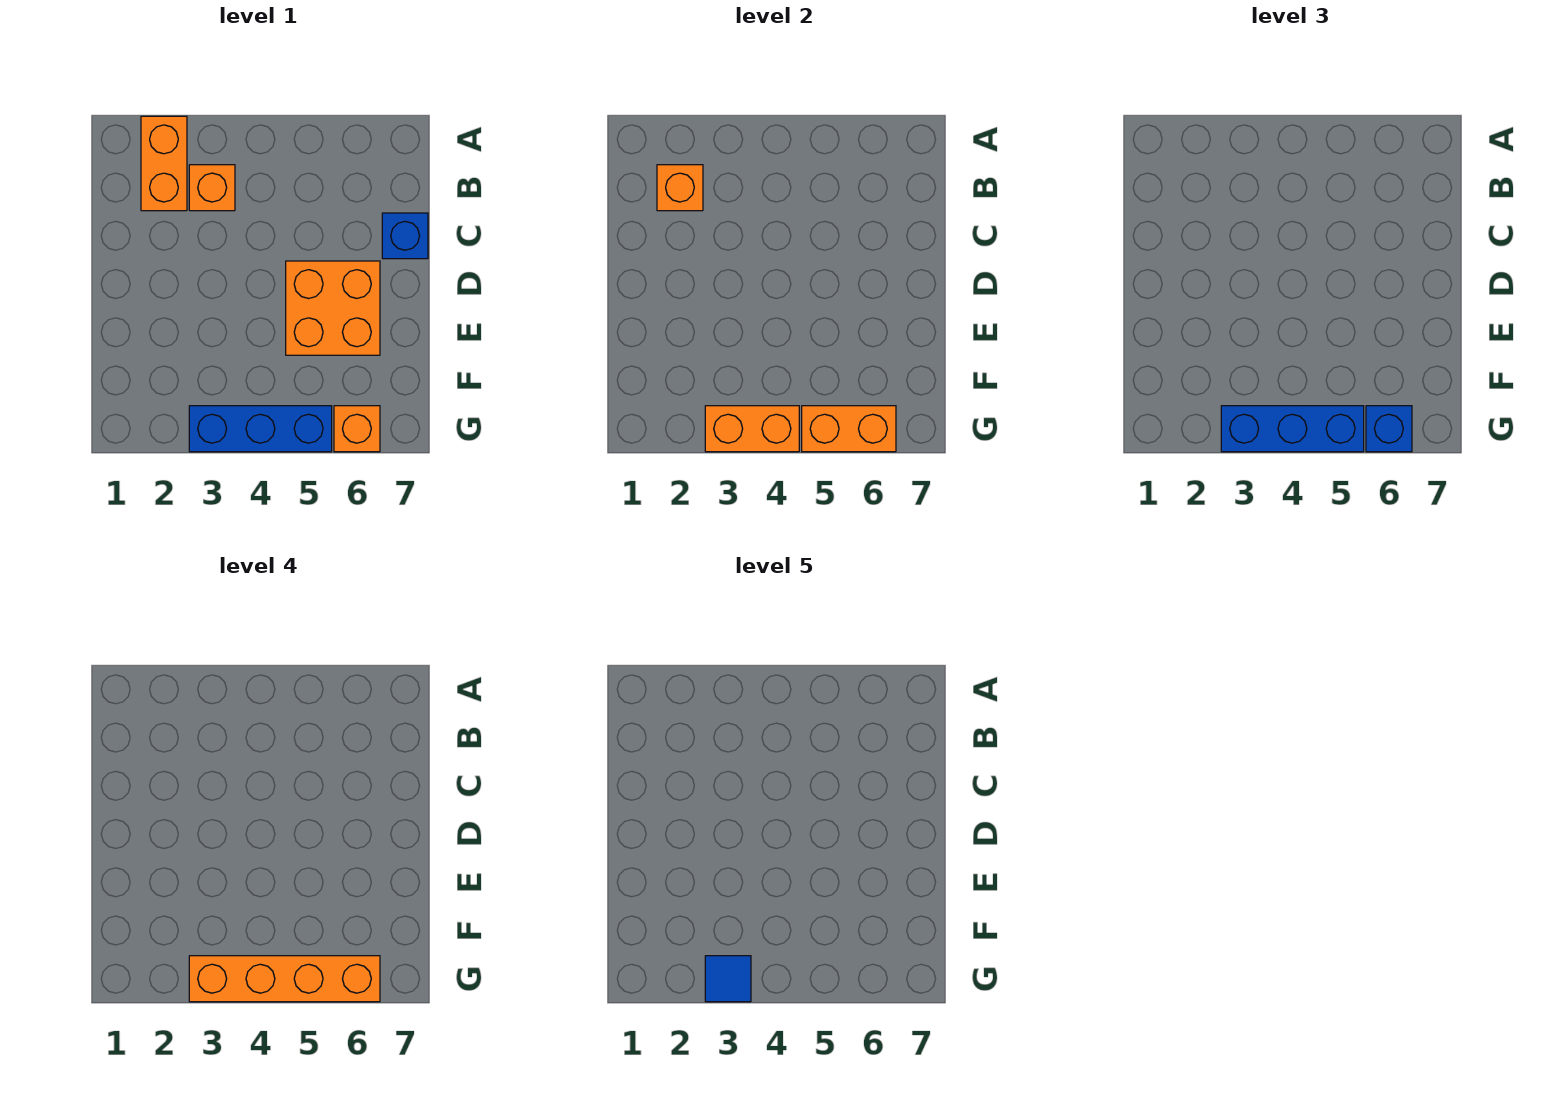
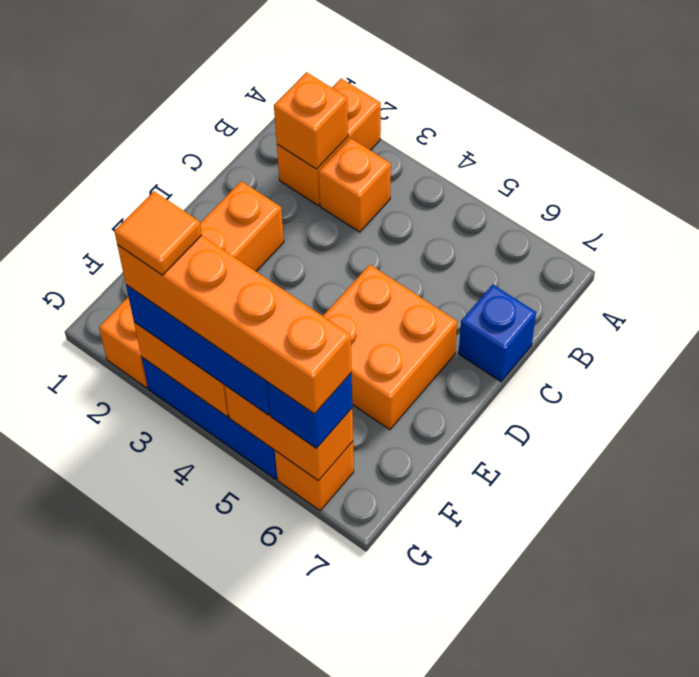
none -> orange 1x4 brick [99,181,284,388]
blue 1x1 tile [705,956,751,1002] -> orange 1x1 tile [114,191,202,275]

